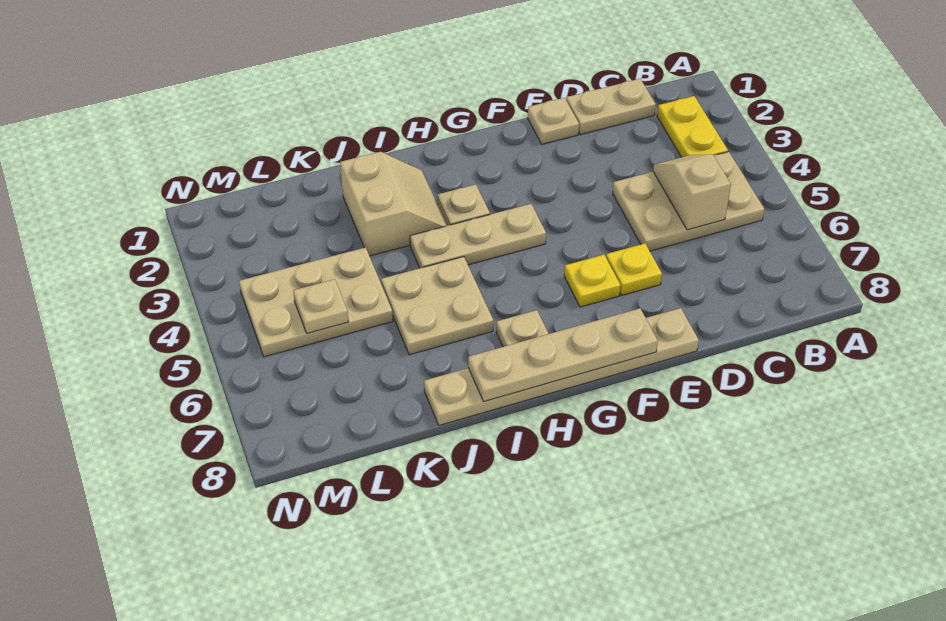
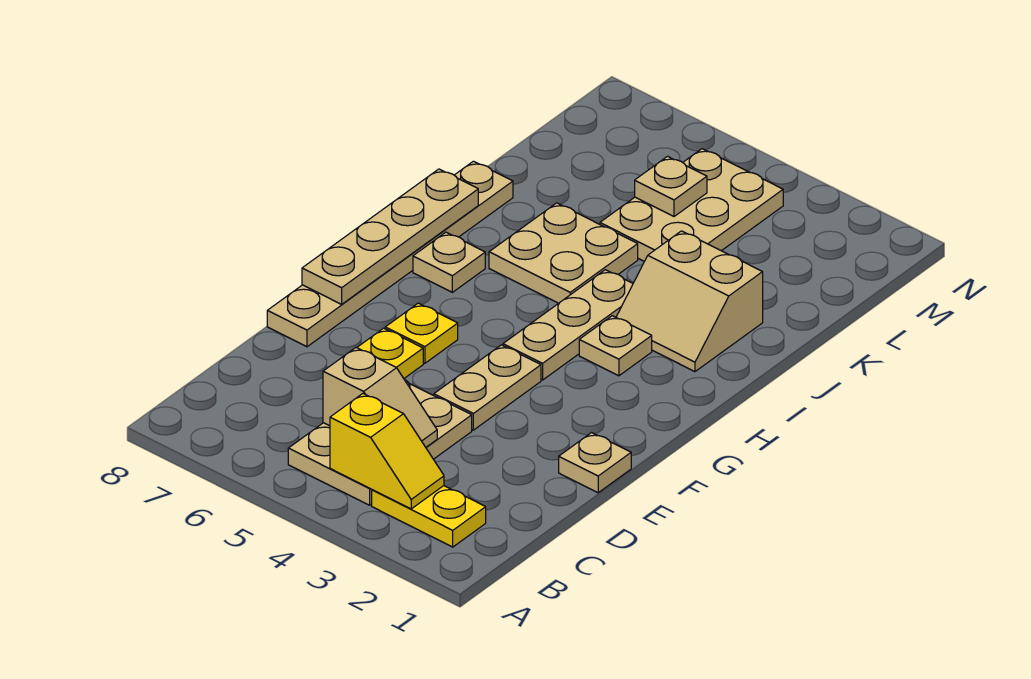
none -> yellow 1x2 slope [330,394,444,509]
tan 1x2 plate [566,79,656,135] -> tan 1x2 plate moved to [434,345,541,430]

